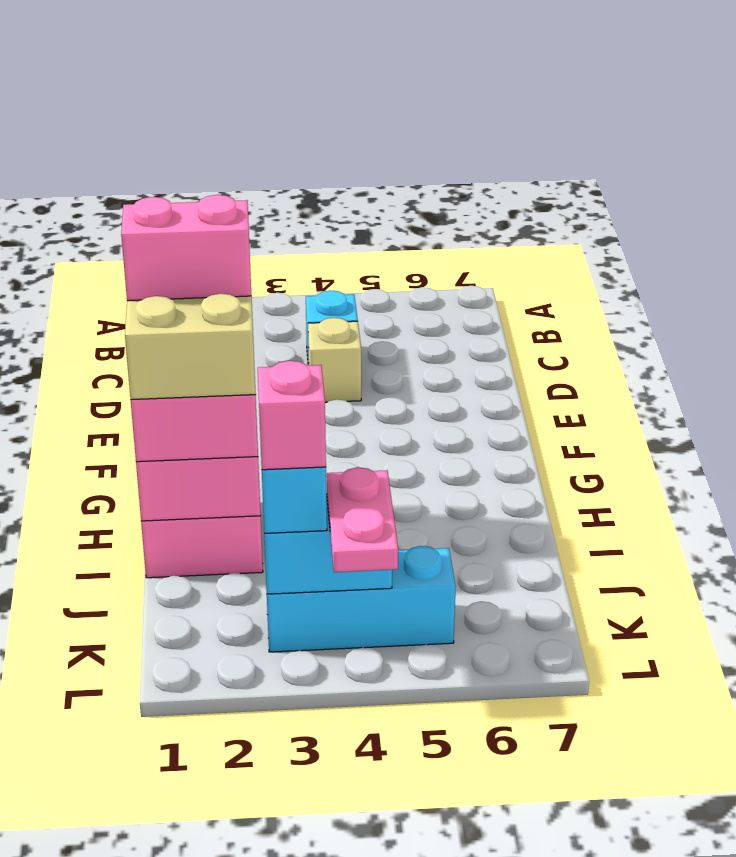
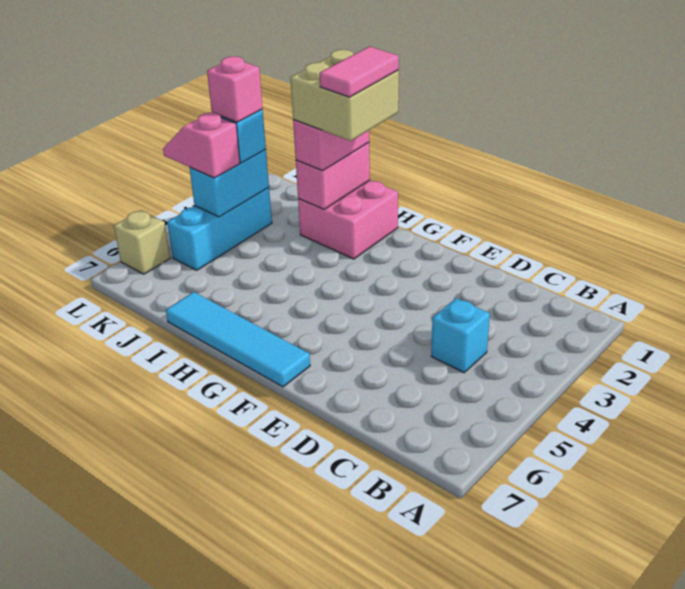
tan 1x1 brick [308,318,361,402] -> tan 1x1 brick moved to [114,210,170,274]
none -> cyan 1x4 tile [166,292,310,387]
pink 1x2 brick [121,195,251,301] -> pink 1x2 tile [320,47,399,97]
pink 1x2 plate [326,467,398,572] -> pink 1x2 slope [163,113,240,178]

